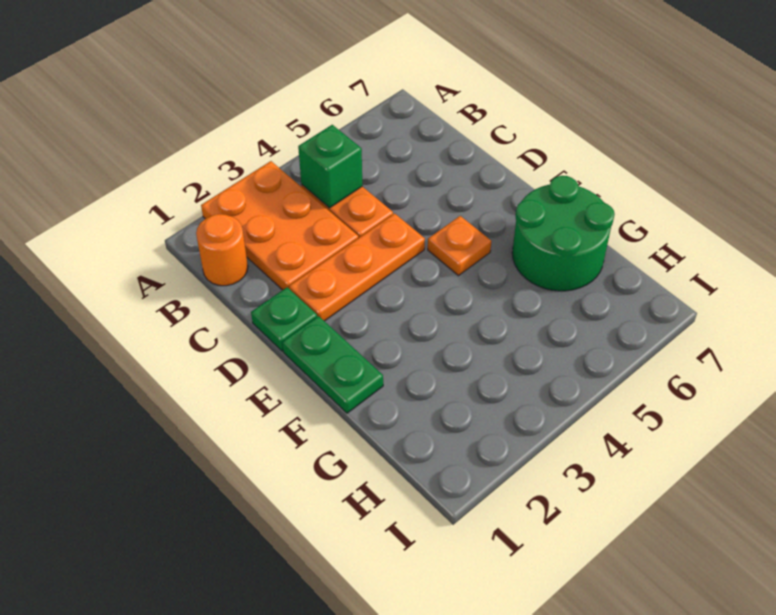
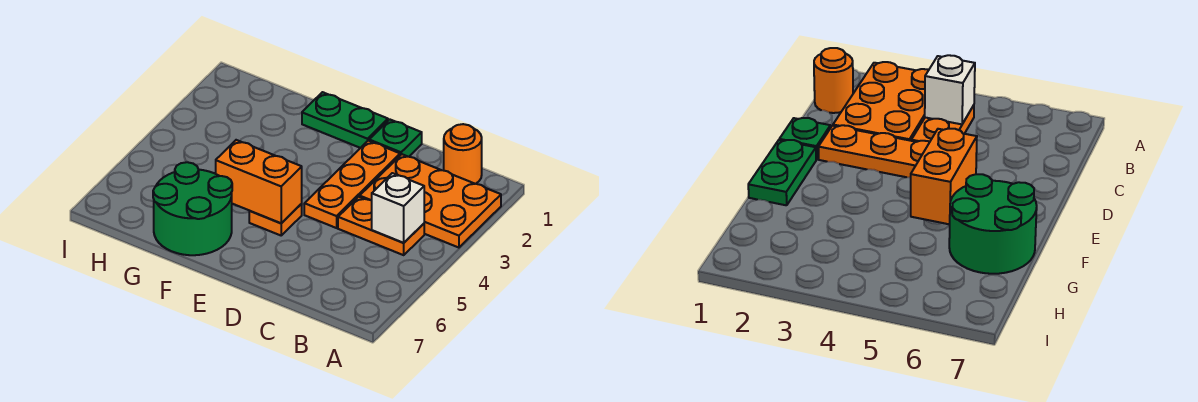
green 1x1 brick [298,125,362,208] -> white 1x1 brick [371,173,424,243]
none -> orange 1x2 brick [216,140,302,223]

